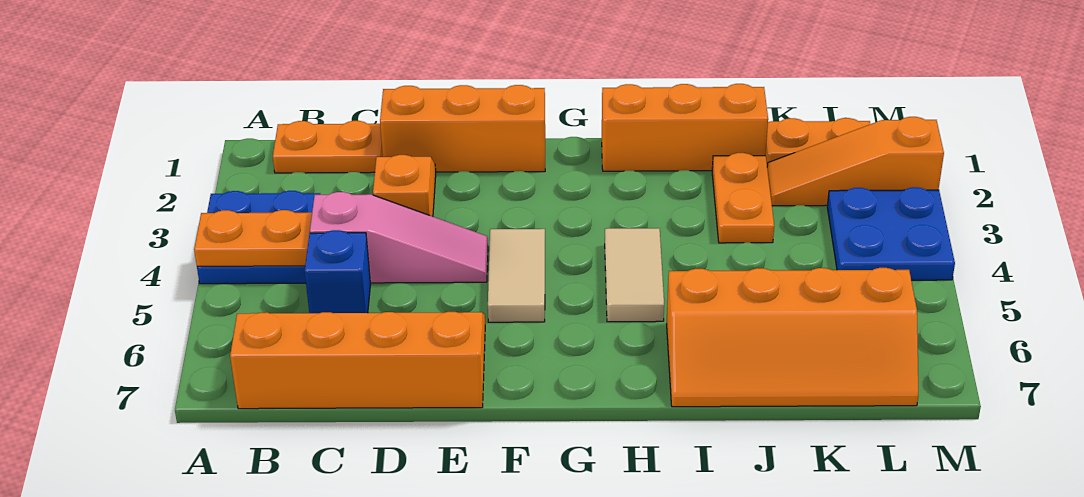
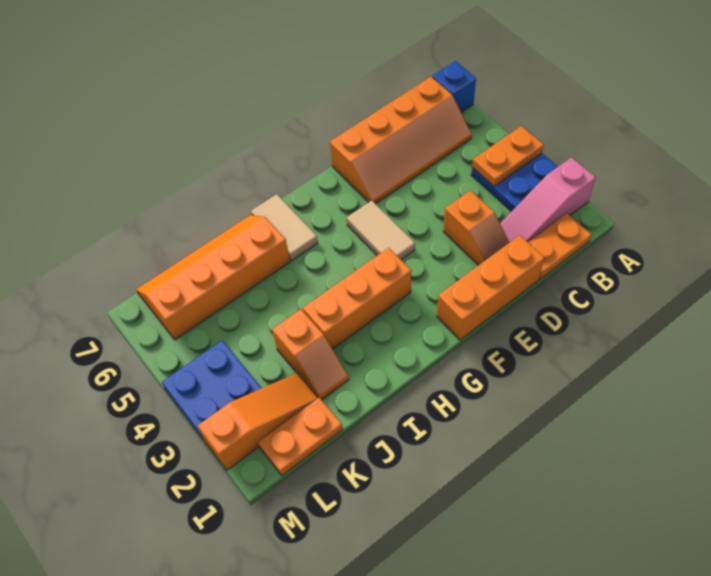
pink 1x3 slope [310,192,488,283] -> pink 1x3 slope moved to [500,157,596,243]
blue 1x1 brick [305,230,370,313] -> blue 1x1 brick moved to [432,61,476,112]
orange 1x3 brick [602,84,768,171] -> orange 1x3 brick moved to [303,248,411,349]
tan 1x2 tile [605,228,664,322] -> tan 1x2 tile moved to [251,194,318,261]
orange 1x2 plate [712,153,774,243] -> orange 1x2 slope [272,309,349,400]

